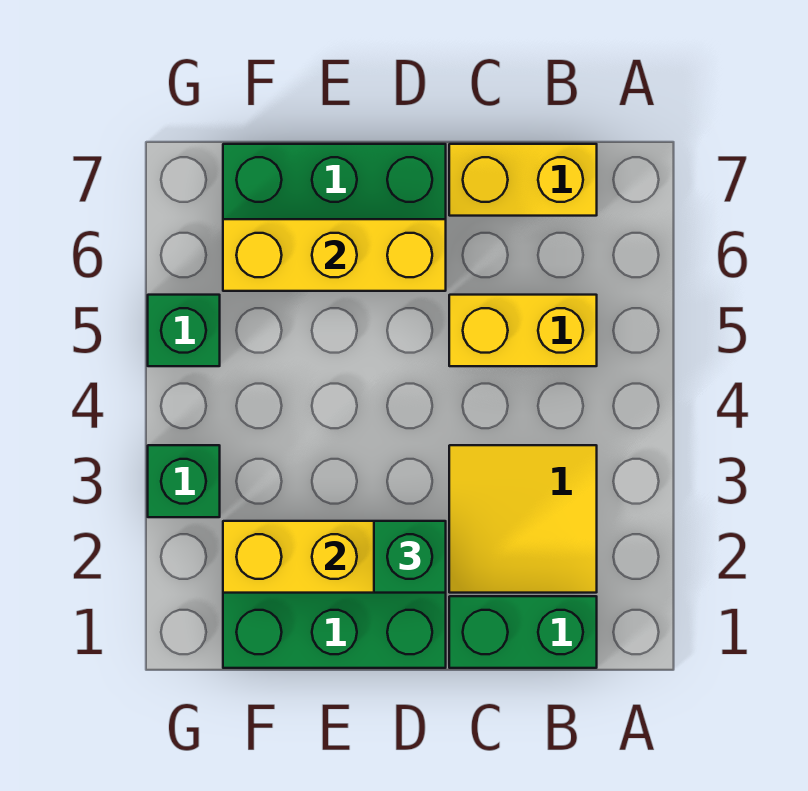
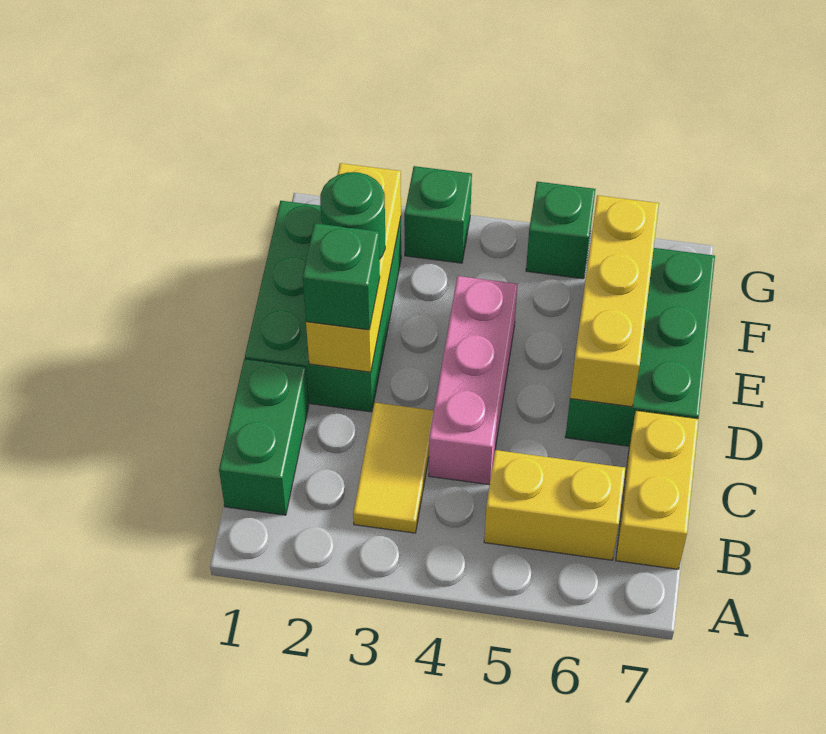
yellow 2x2 tile [449,445,597,593] -> yellow 1x2 tile [353,403,434,533]
yellow 1x2 brick [449,295,597,366] -> yellow 1x2 brick turned to [484,450,625,560]
none -> pink 1x3 brick [429,276,518,485]
none -> green 1x1 round brick [320,172,385,259]

